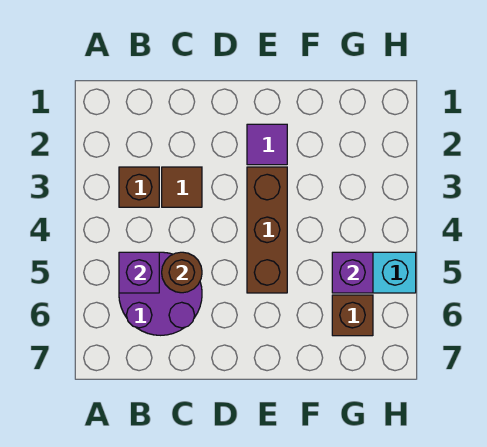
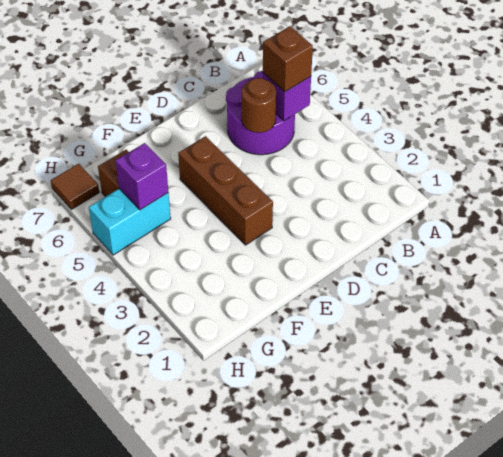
brown 1x1 brick [119,167,159,207] -> brown 1x1 brick moved to [263,26,313,92]
brown 1x1 tile [162,167,202,207] -> brown 1x1 tile moved to [51,164,99,209]
purple 1x1 tile [247,124,287,165] -> none

